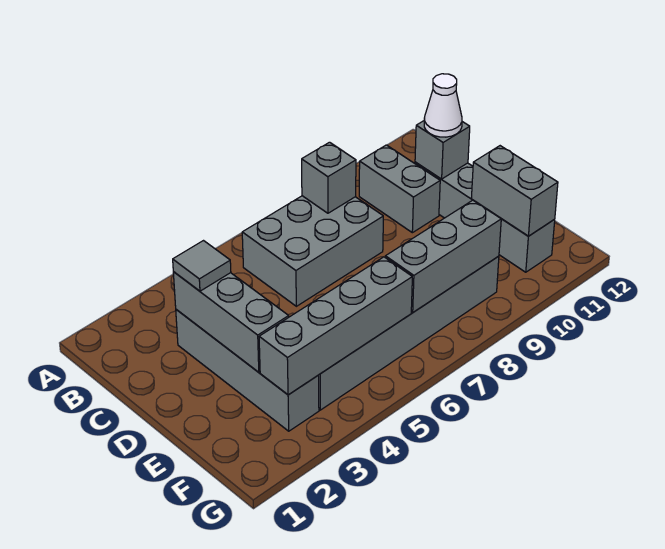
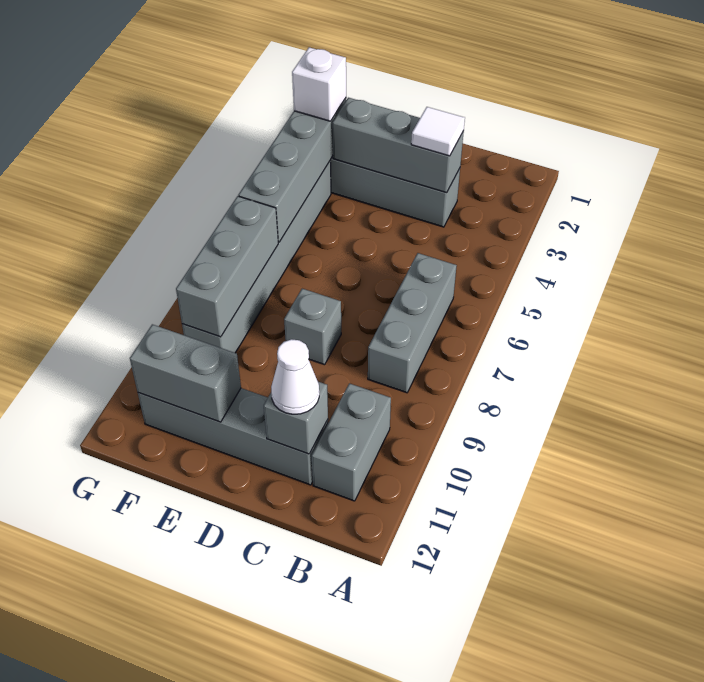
grey 2x3 brick [242,196,383,306] -> grey 1x3 brick [368,253,457,393]
grey 1x1 brick [302,142,356,213] -> grey 1x1 brick moved to [284,289,341,365]
grey 1x2 brick [359,145,440,233] -> grey 1x2 brick turned to [312,383,391,501]
grey 1x1 tile [173,241,231,291] -> white 1x1 tile [411,107,465,156]
none -> white 1x1 brick [292,47,346,121]

